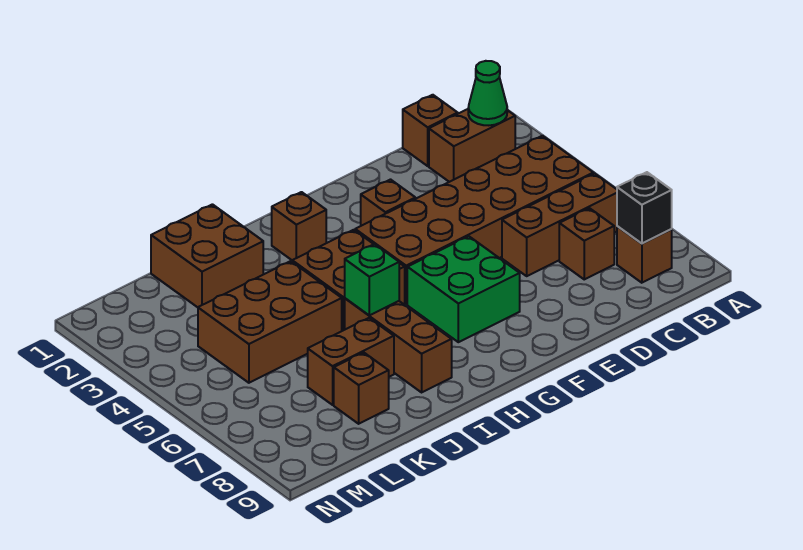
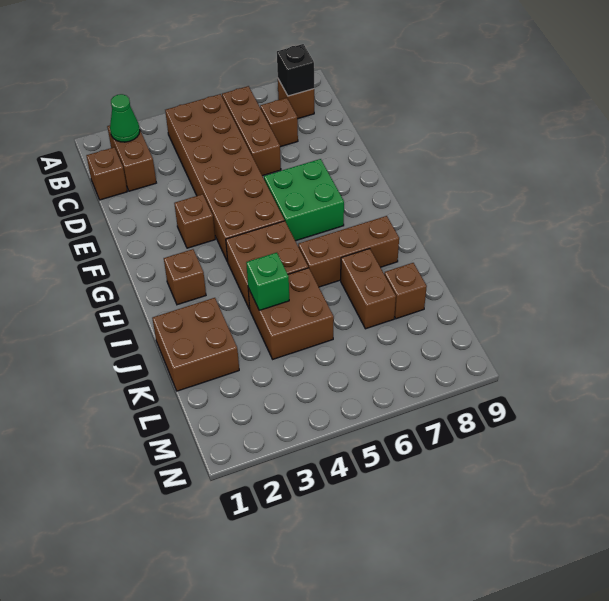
green 1x1 brick [345,244,399,315] -> green 1x1 brick moved to [246,253,289,310]
brown 2x3 brick [198,261,342,383] -> brown 2x2 brick [248,268,334,359]

